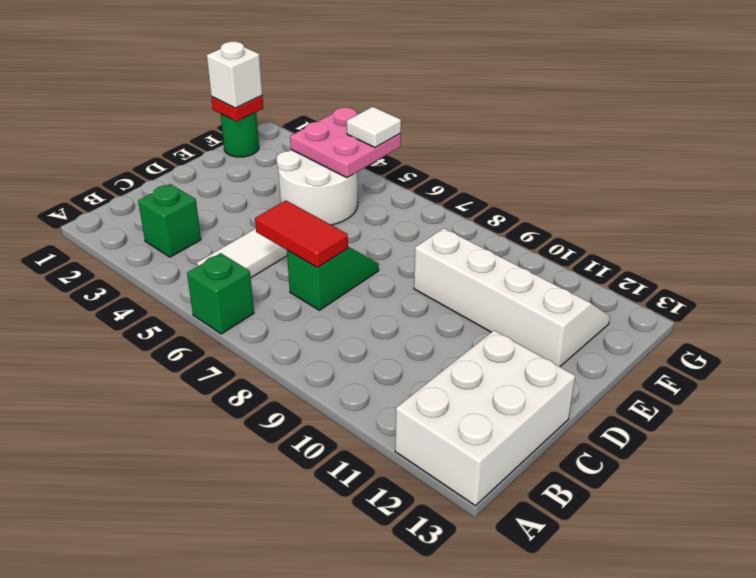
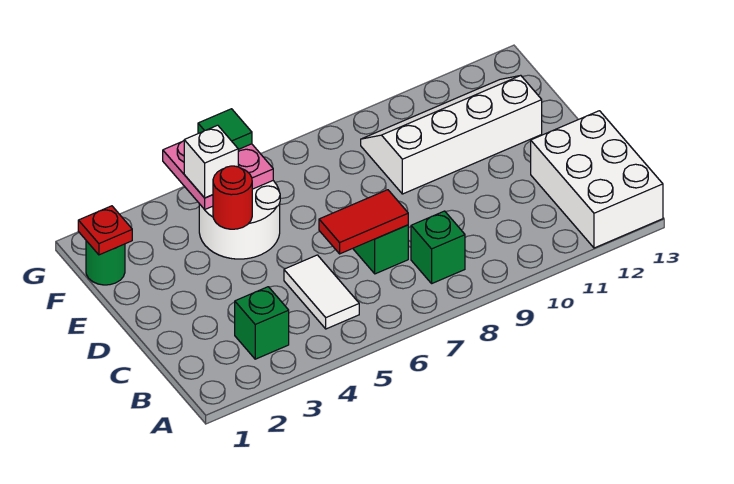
green 1x1 brick [187,253,254,334] -> green 1x1 brick moved to [411,211,465,283]
none -> red 1x1 round brick [213,166,252,229]
white 1x1 brick [207,42,262,108] -> white 1x1 brick moved to [184,125,238,198]
white 1x1 tile [347,107,401,148] -> green 1x1 tile [198,109,252,149]

